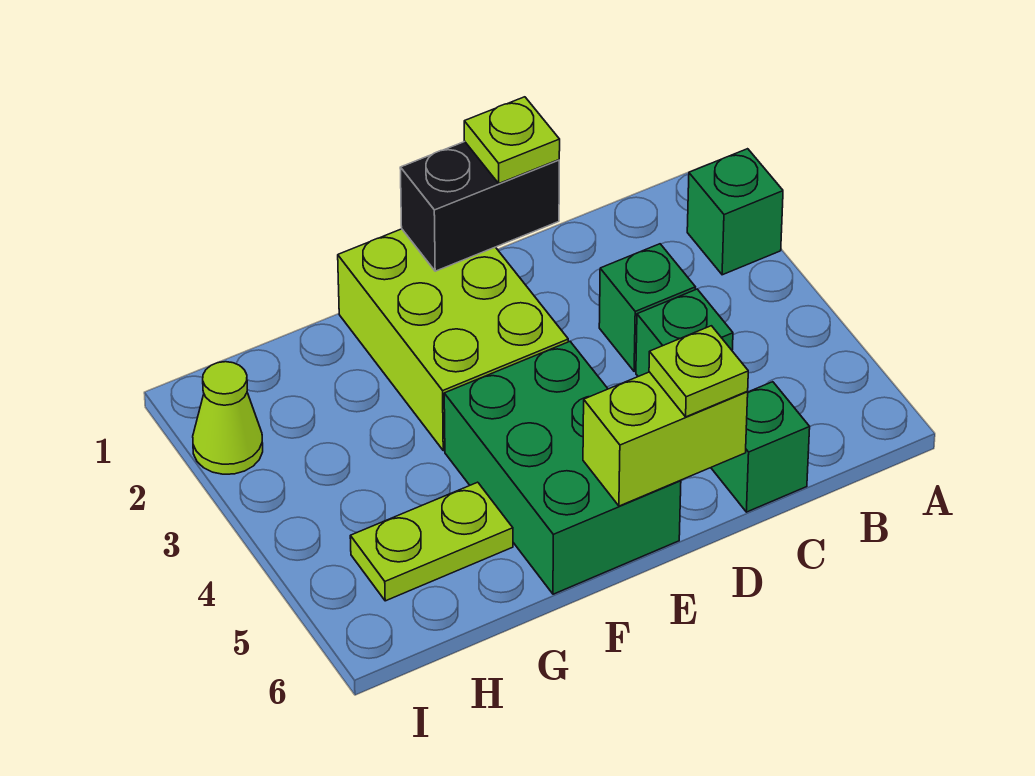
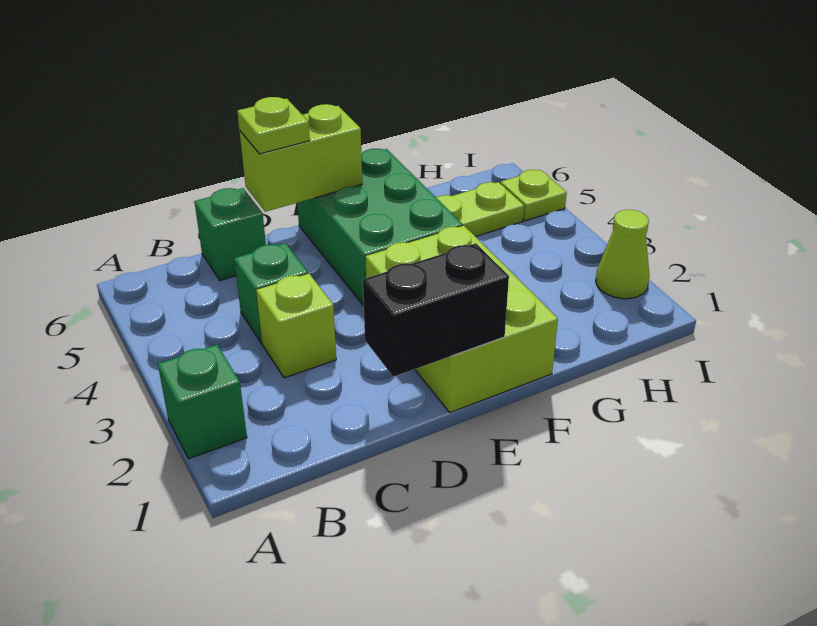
green 1x1 brick [599,244,695,371] -> lime 1x1 brick [256,274,336,378]
lime 1x1 plate [464,97,560,183] -> lime 1x1 plate moved to [500,170,567,221]

